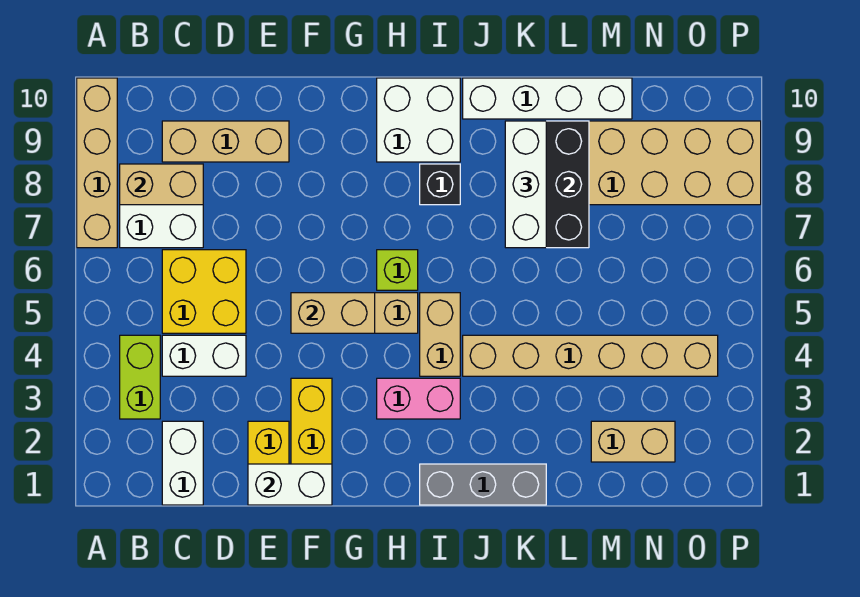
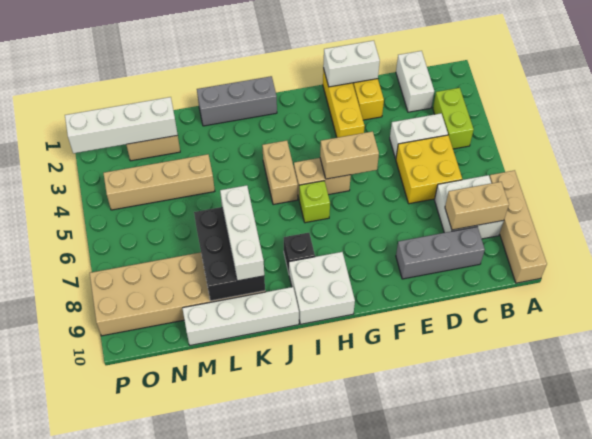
tan 1x3 brick [162,121,289,162] -> grey 1x3 brick [396,227,485,279]
pink 1x2 brick [377,378,460,419] -> none
tan 1x6 brick [463,335,718,376] -> tan 1x4 brick [103,154,215,210]
none -> white 1x4 brick [65,97,178,153]

